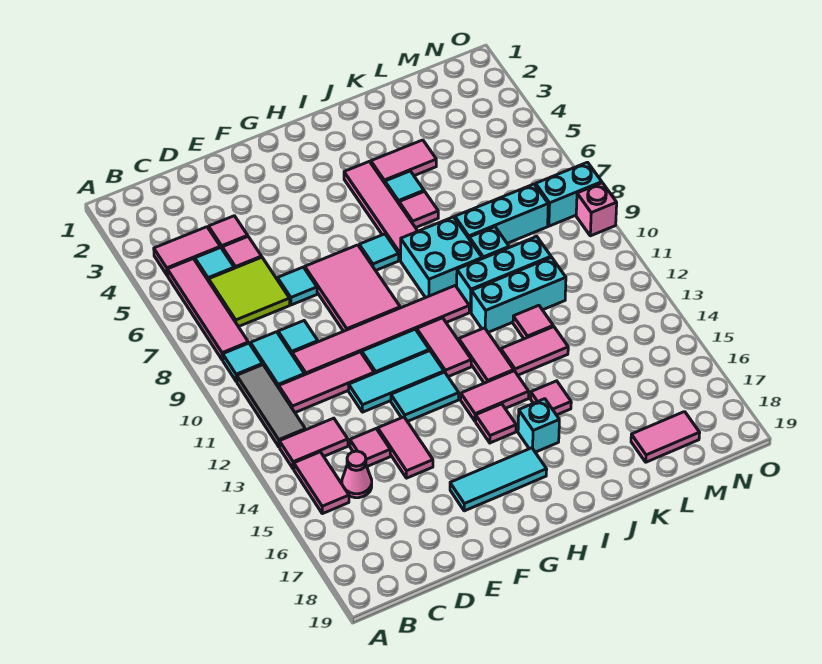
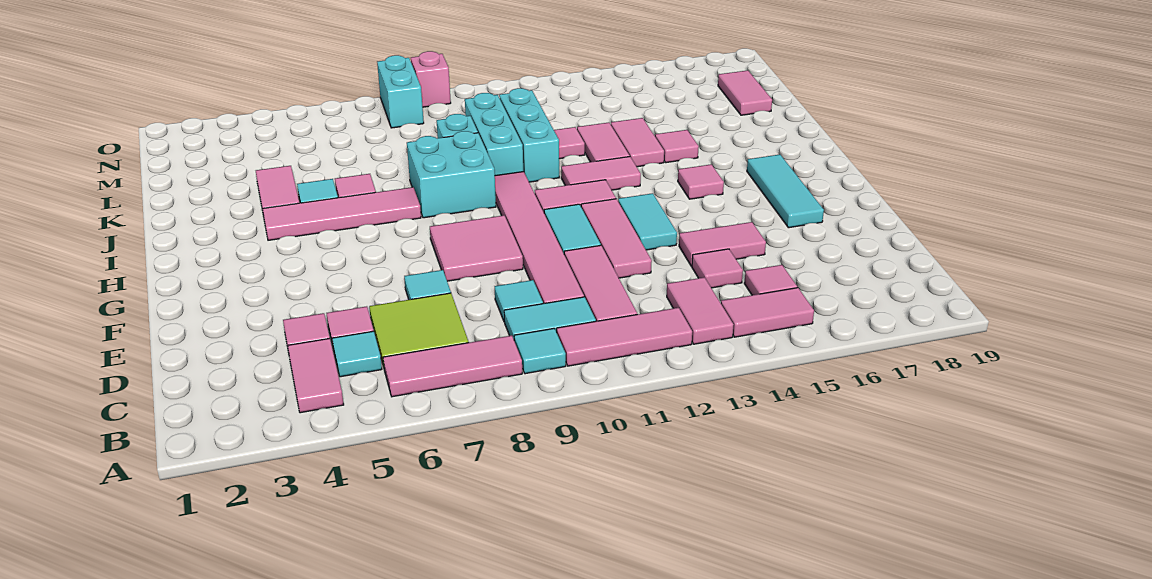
pink 1x4 tile [167,259,248,360] -> pink 1x3 tile [383,336,522,397]
grey 1x3 tile [237,365,305,447] -> pink 1x3 tile [557,308,692,366]
pink 1x1 cone [342,451,372,498] -> pink 1x1 tile [744,265,797,295]
cyan 1x3 tile [349,351,444,412] -> pink 1x3 tile [581,199,652,278]
pink 2x3 tile [305,245,400,331] -> pink 2x2 tile [430,215,523,281]
cyan 1x1 tile [359,234,399,270] -> none
pink 1x2 tile [461,371,529,421] -> pink 1x2 tile moved to [611,118,664,167]
cyan 1x1 brick [518,399,559,452] -> none
cyan 1x3 brick [455,184,548,243] -> none

